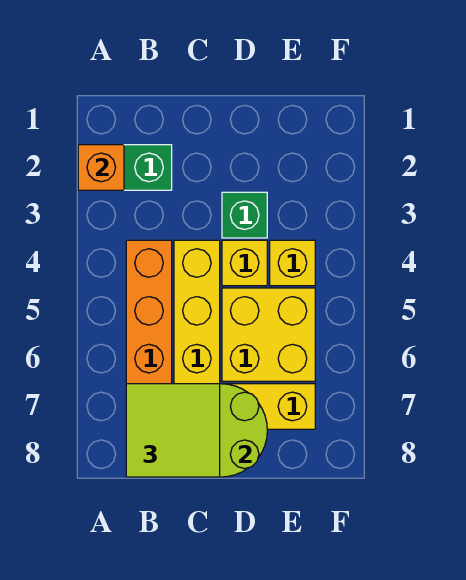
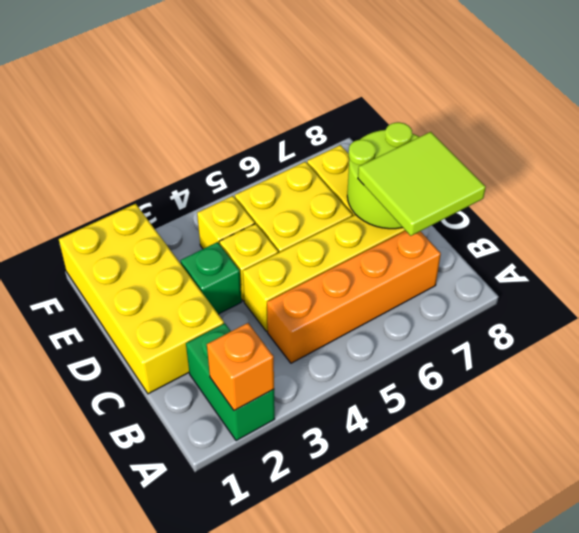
none -> yellow 2x4 brick [59,204,224,394]

